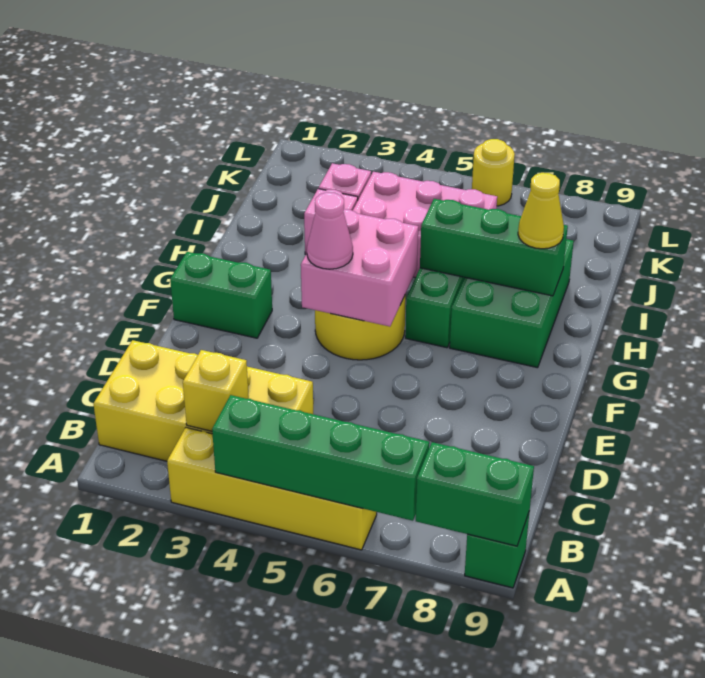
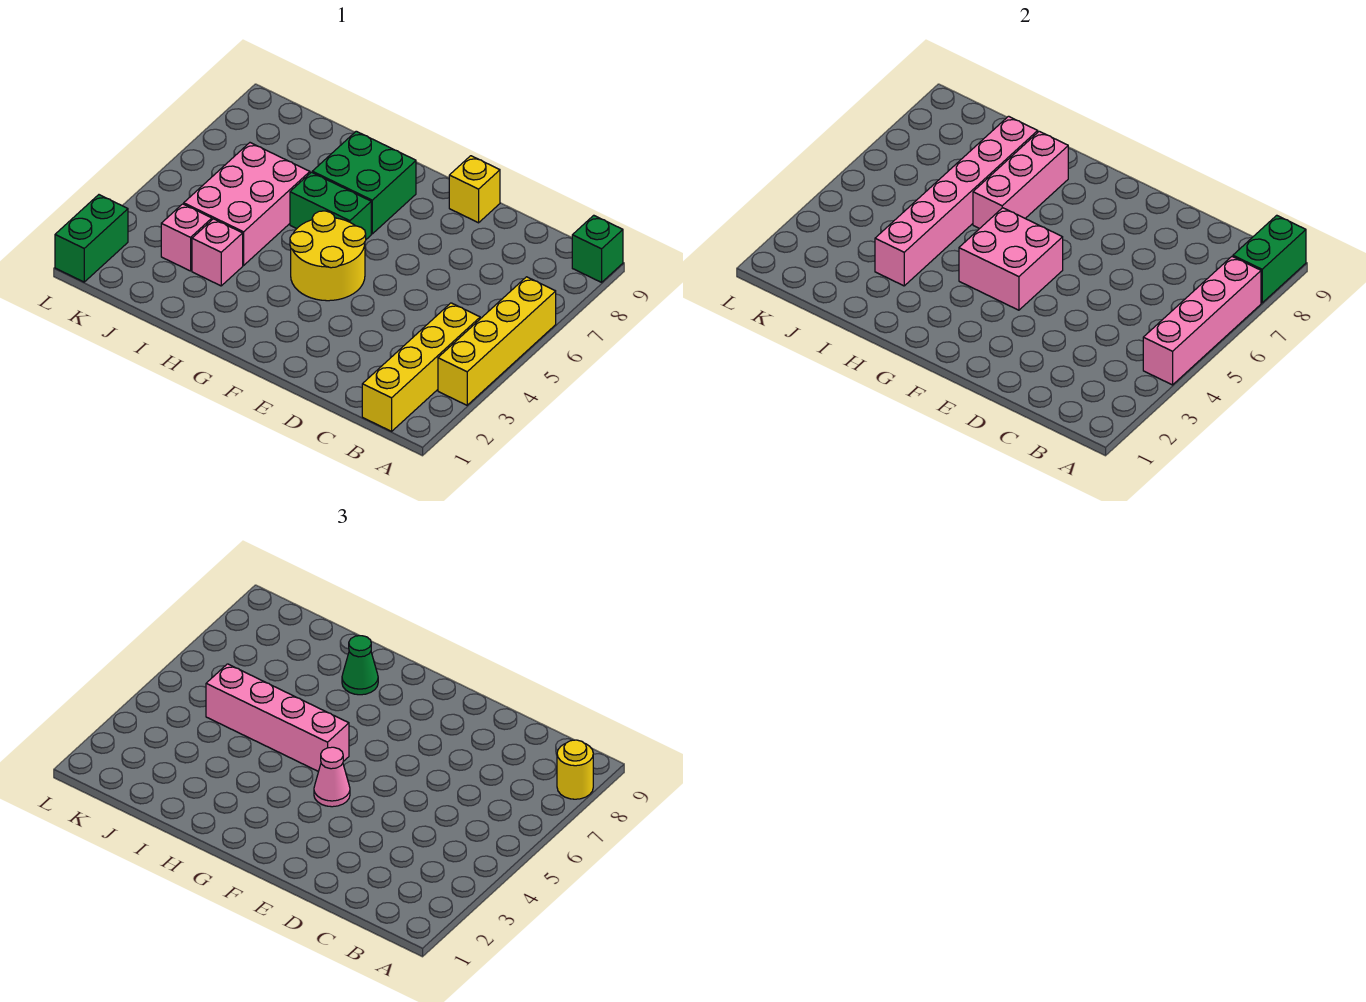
green 1x4 brick [212,395,429,521] -> pink 1x4 brick [1143,257,1261,385]
yellow 2x4 brick [93,340,313,461] -> yellow 1x4 brick [362,303,480,431]
yellow 1x1 brick [183,350,249,431] -> yellow 1x1 brick moved to [449,156,500,223]
green 1x2 brick [170,252,272,338] -> green 1x2 brick moved to [55,195,128,282]
none -> pink 1x4 brick [206,664,349,772]
green 2x3 brick [450,239,574,368] -> green 2x2 brick [312,131,416,234]
green 1x3 brick [420,199,568,296] -> pink 1x3 brick [973,131,1068,229]
yellow 1x1 cone [518,173,564,249] -> green 1x1 cone [342,636,378,695]
none -> pink 1x6 brick [875,116,1038,286]
yellow 1x1 round brick [472,139,515,206] -> yellow 1x1 round brick moved to [557,740,593,799]

